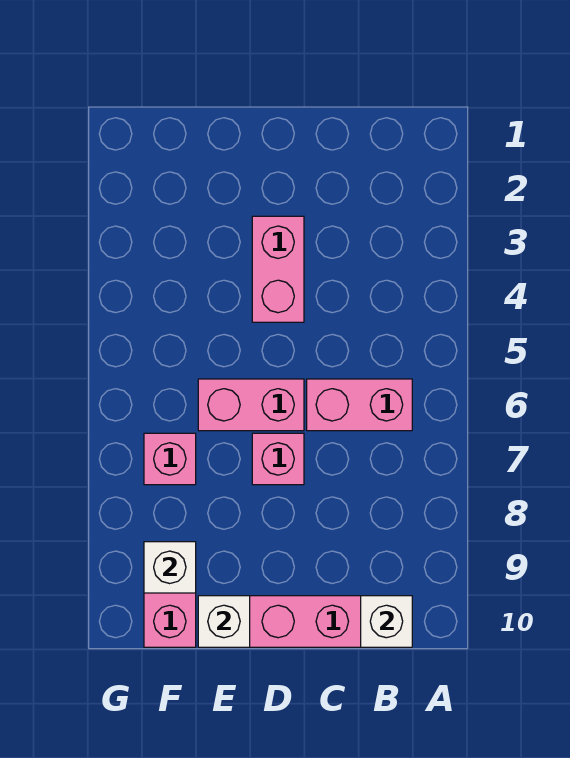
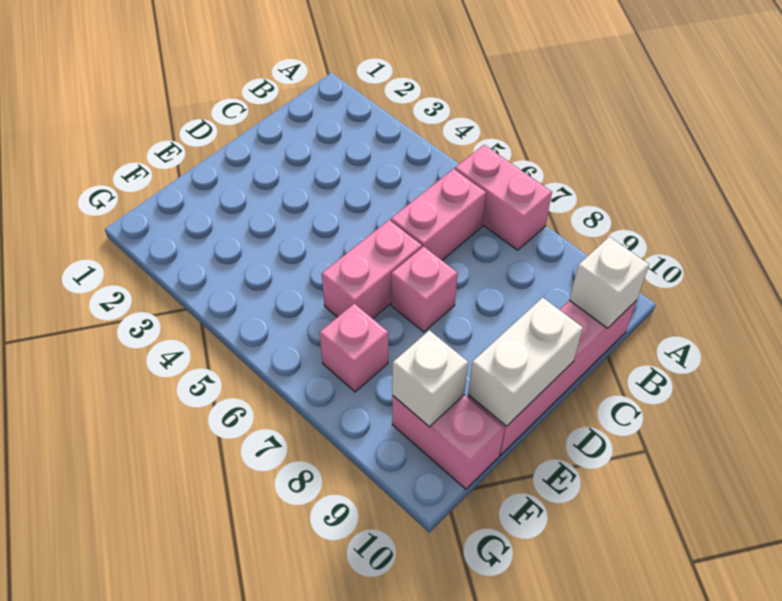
pink 1x2 brick [252,216,304,322] -> pink 1x2 brick moved to [455,145,552,250]
white 1x1 brick [198,596,250,647] -> white 1x2 brick [468,298,583,426]

